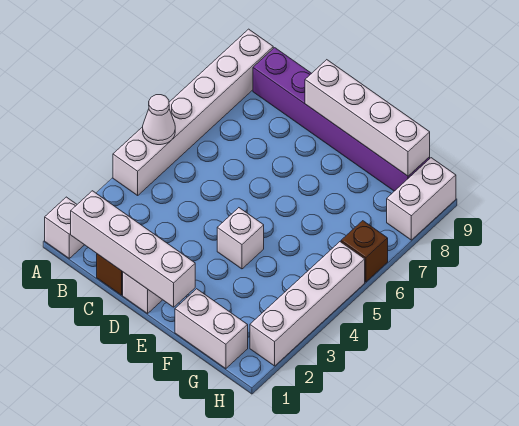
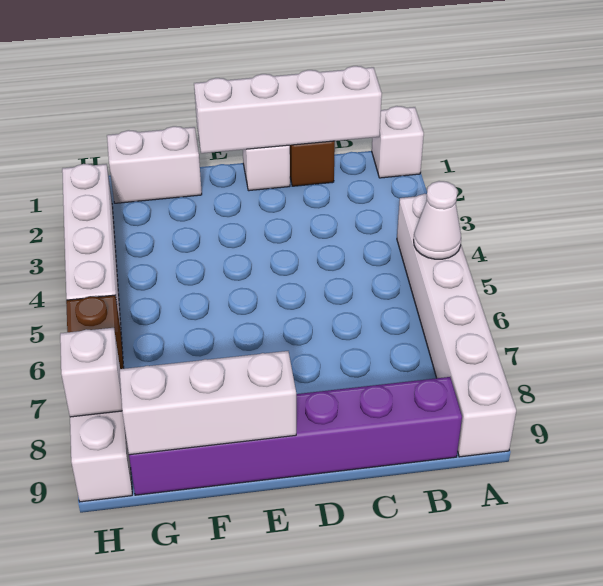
white 1x4 brick [305,60,430,176] -> white 1x3 brick [120,351,296,455]
white 1x1 brick [217,208,264,269] -> white 1x1 brick moved to [60,328,122,417]

